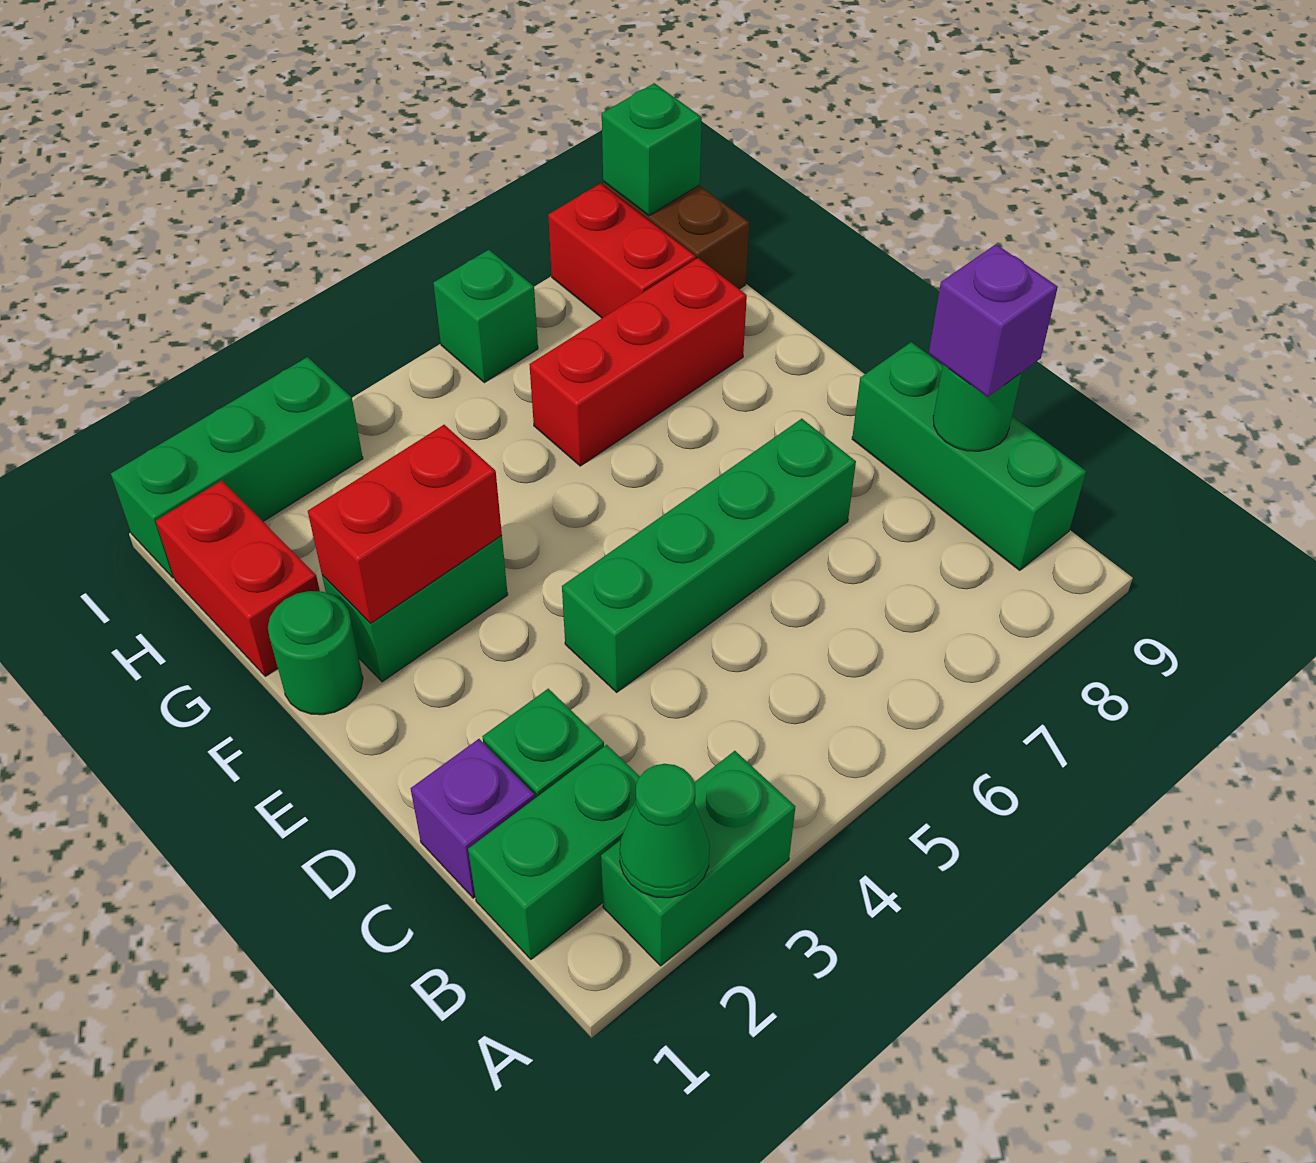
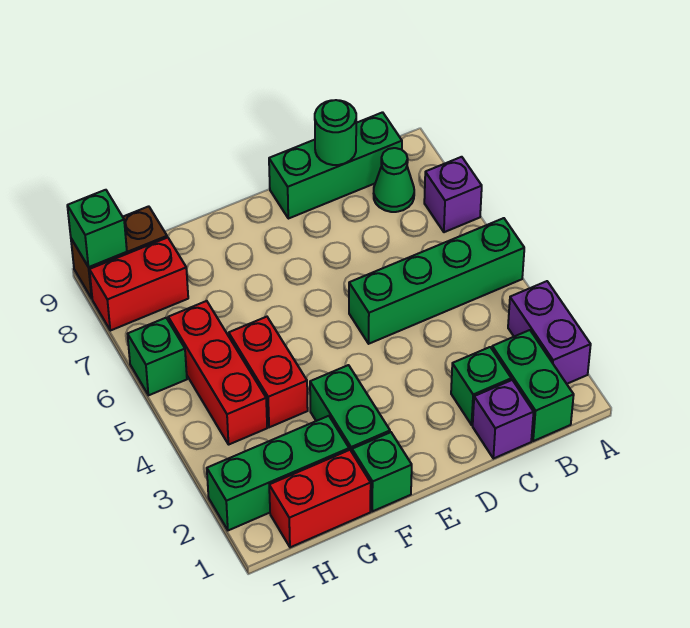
green 1x2 brick [601,751,795,966] -> purple 1x2 brick [508,281,591,384]
green 1x1 cone [620,764,710,898] -> green 1x1 cone moved to [374,148,414,212]
purple 1x1 brick [929,244,1058,397] -> purple 1x1 brick moved to [424,157,482,232]
green 1x4 brick [562,419,856,692] -> green 1x4 brick turned to [349,218,524,344]
green 1x1 round brick [268,591,363,715] -> green 1x1 brick [352,432,412,511]
red 1x2 brick [308,425,502,623] -> red 1x2 brick moved to [229,317,308,427]
red 1x3 brick [529,258,747,466] -> red 1x3 brick moved to [168,301,267,444]
green 1x3 brick [111,357,363,578] -> green 1x3 brick turned to [207,416,349,530]

